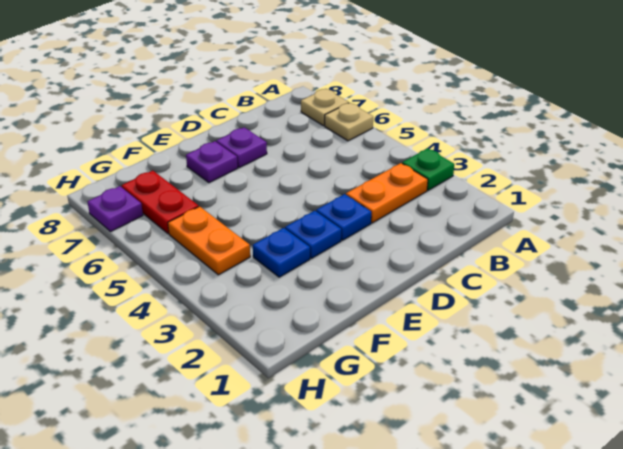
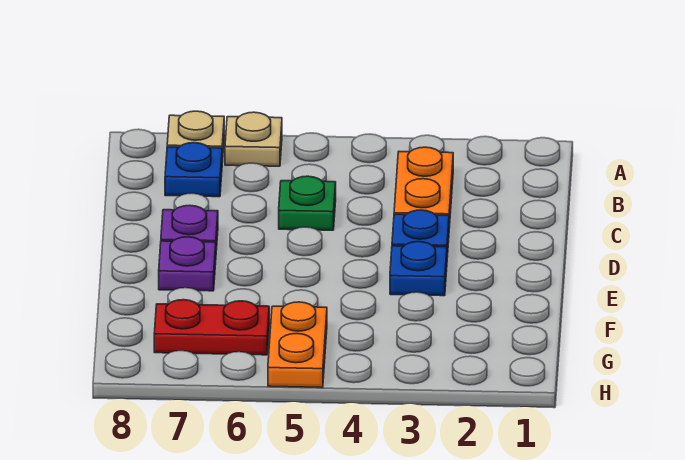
green 1x1 plate [402,148,454,190] -> green 1x1 plate moved to [279,176,336,230]
blue 1x1 plate [253,228,310,277] -> blue 1x1 plate moved to [165,143,222,197]
orange 1x2 plate [168,206,250,275] -> orange 1x2 plate turned to [268,302,327,388]
purple 1x1 plate [88,186,143,232] -> none

